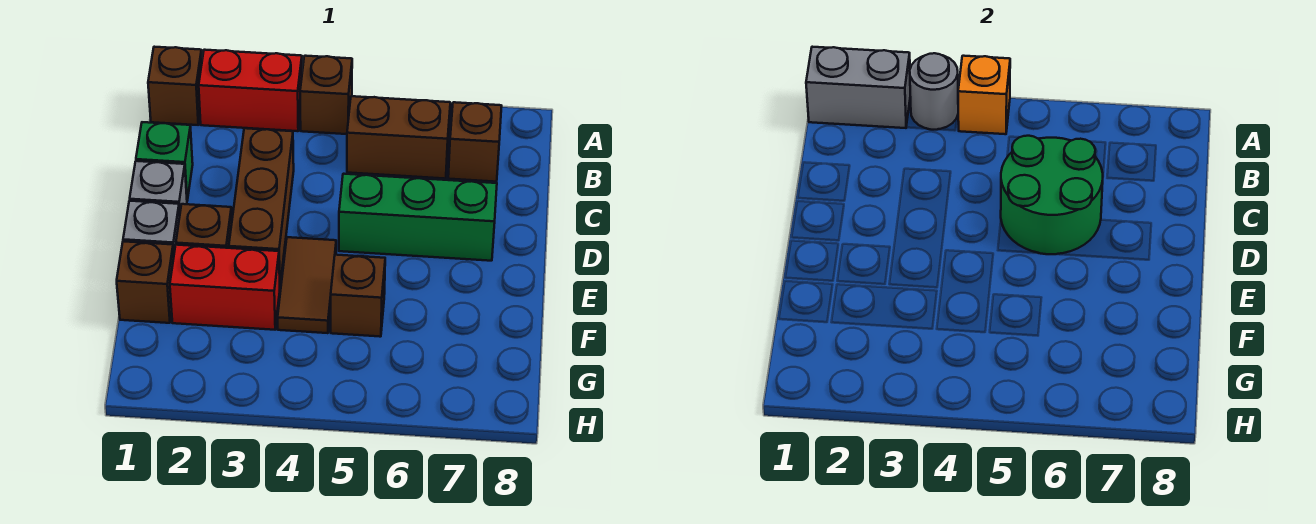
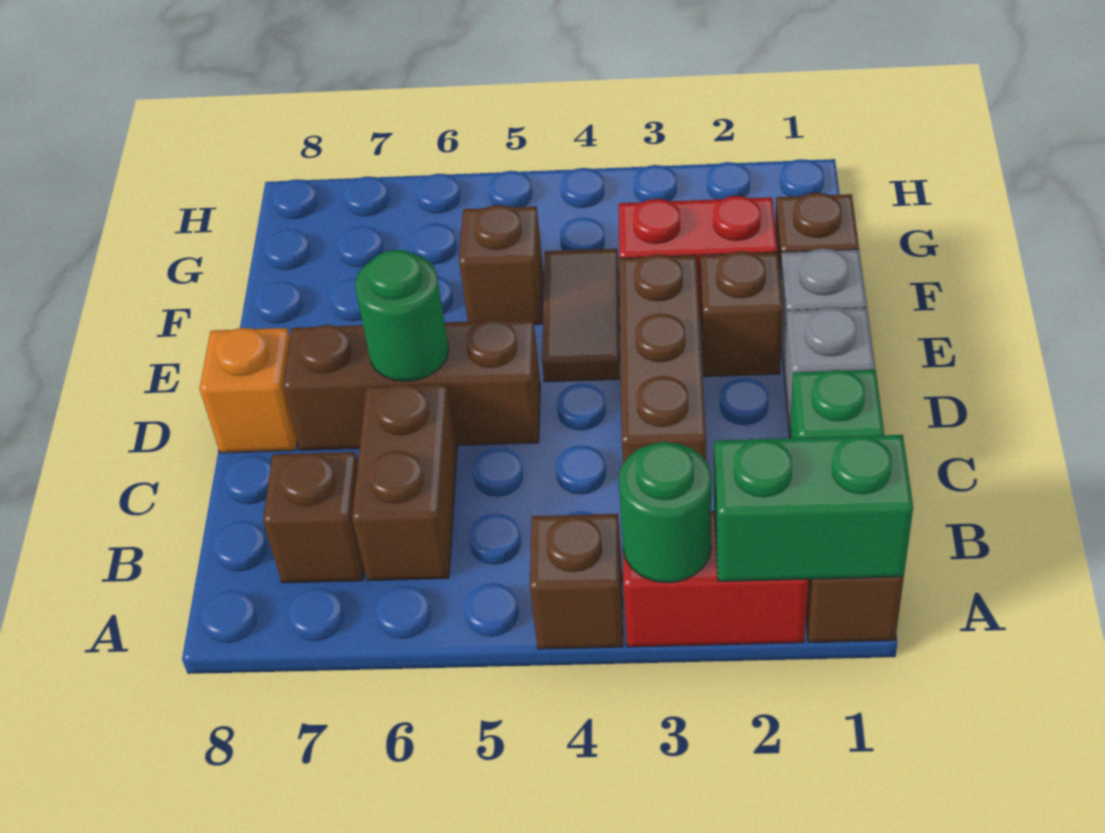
grey 1x2 brick [806,47,910,128] -> green 1x2 brick [714,435,913,581]
grey 1x1 round brick [910,53,958,130] -> green 1x1 round brick [619,442,711,583]
orange 1x1 brick [958,56,1010,134] -> orange 1x1 brick moved to [200,328,297,453]
brown 1x2 brick [347,96,450,179] -> brown 1x2 brick turned to [352,384,457,581]
green 2x2 round brick [1001,136,1103,254] -> green 1x1 round brick [355,250,449,381]
green 1x3 brick [339,174,497,261] -> brown 1x3 brick [283,319,540,450]

